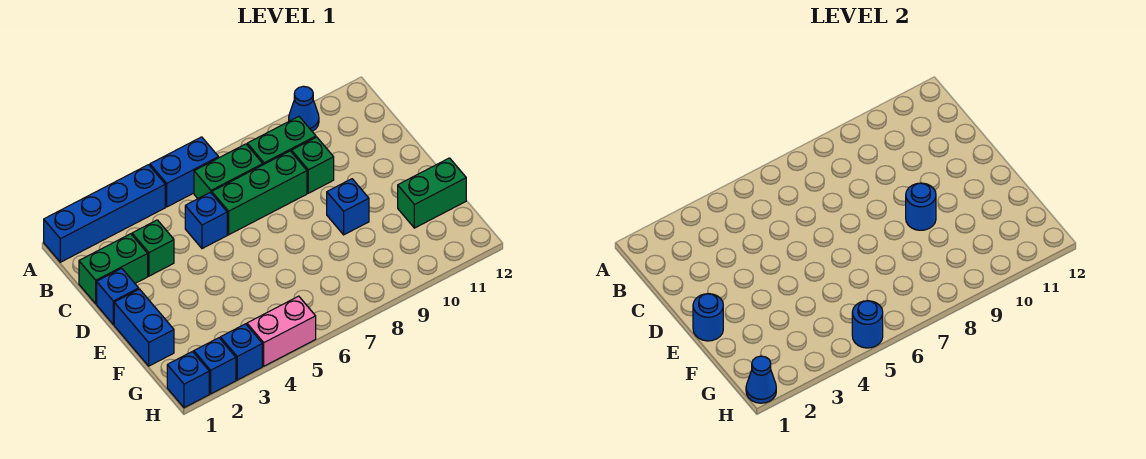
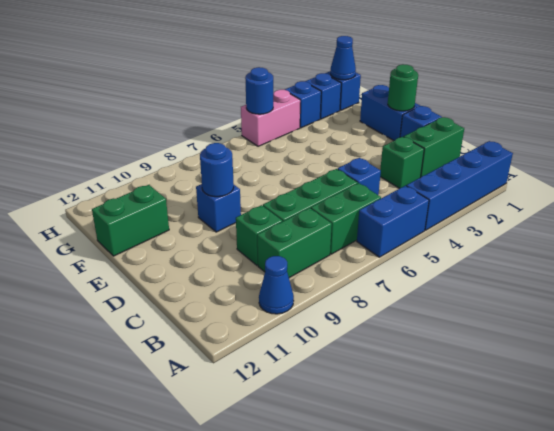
blue 1x1 round brick [693,294,723,341] -> green 1x1 round brick [388,64,418,111]

